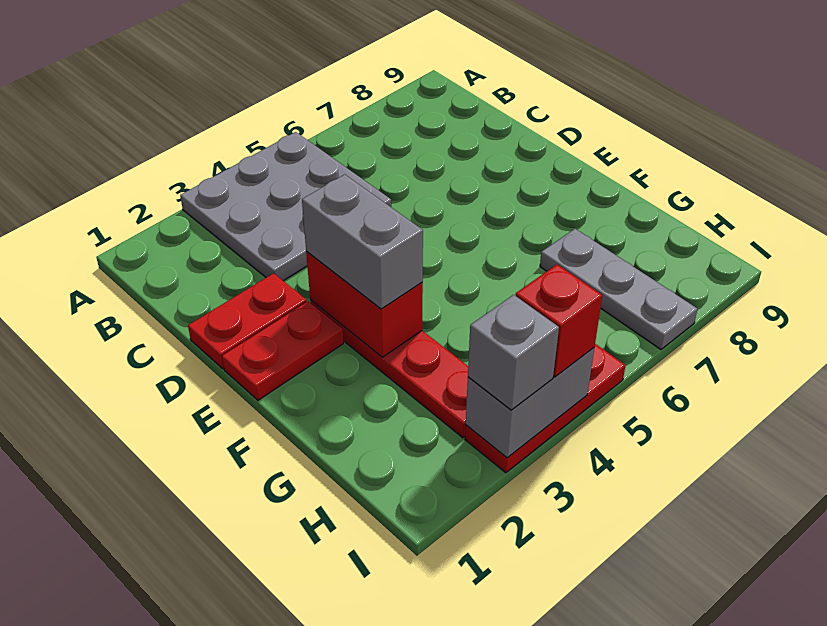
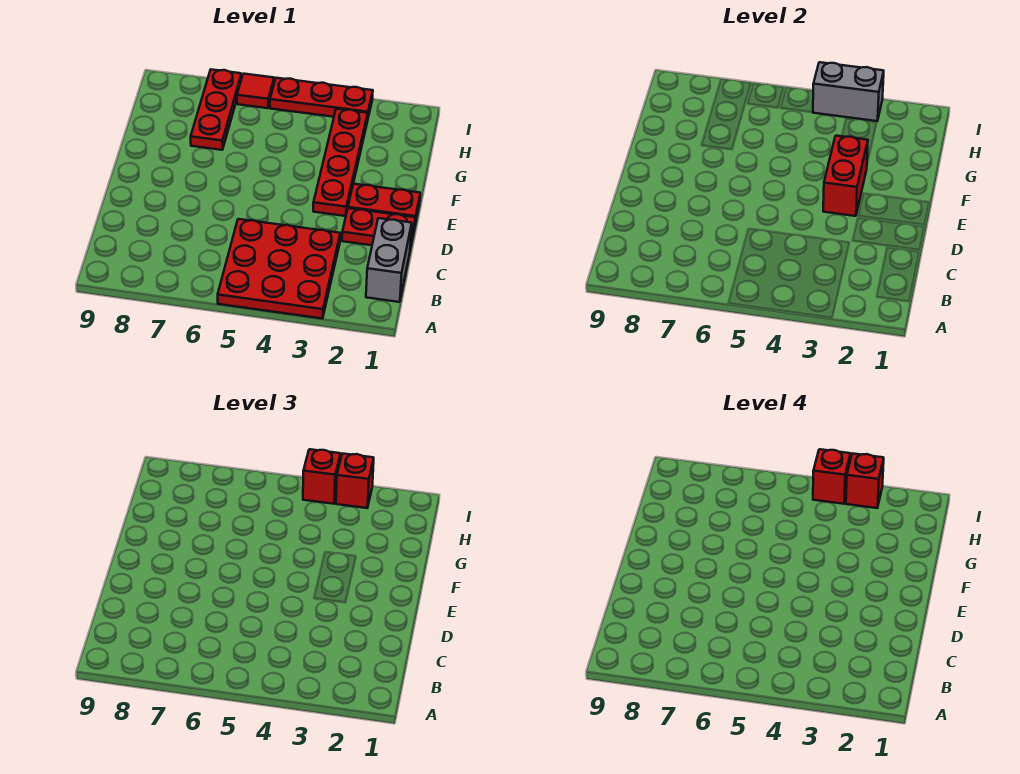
grey 3x3 plate [180,132,391,281] -> red 3x3 plate [218,219,340,319]
grey 1x2 brick [302,174,423,309] -> grey 1x2 brick moved to [366,218,412,302]
grey 1x3 plate [540,229,697,349] -> red 1x3 plate [191,70,242,150]
grey 1x1 brick [468,295,559,410] -> red 1x1 brick [336,453,374,508]
none -> red 1x1 brick [846,453,884,508]
none -> red 1x1 brick [813,449,850,504]
none -> red 1x1 tile [237,74,274,108]

